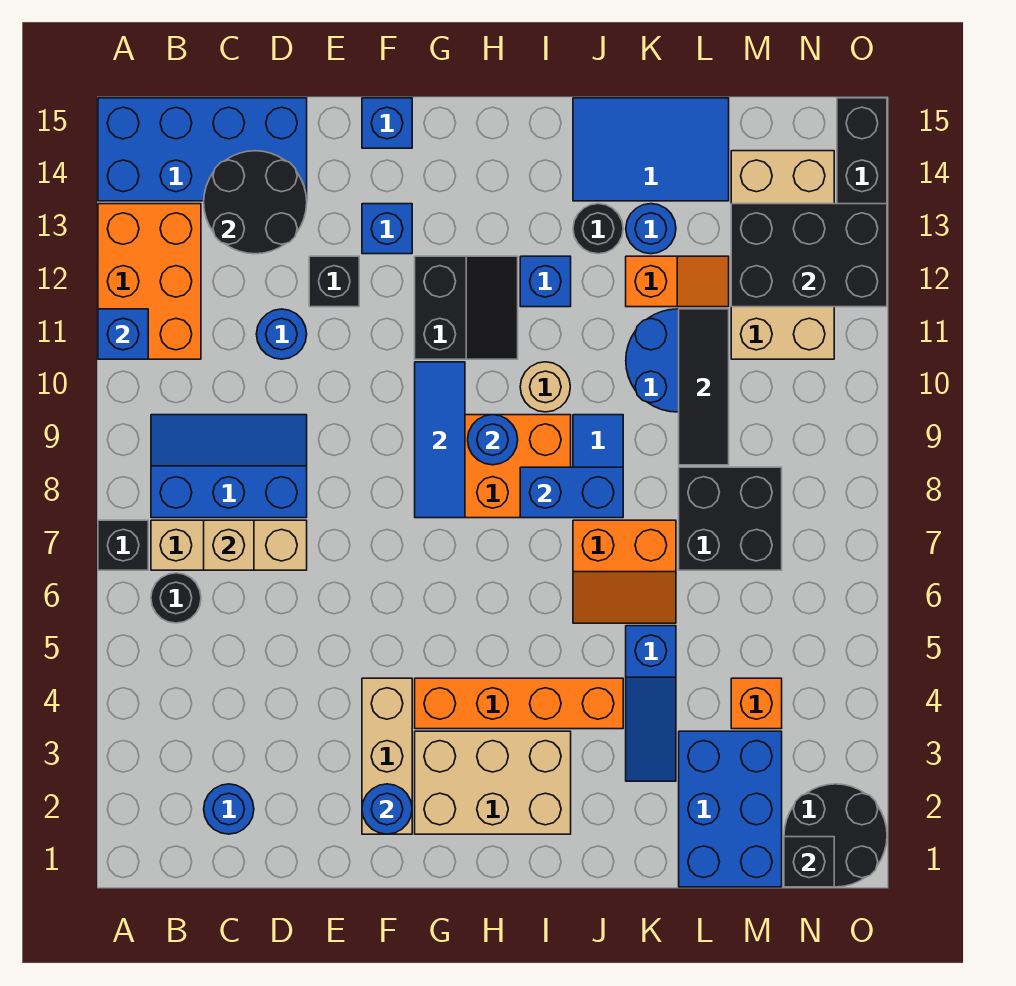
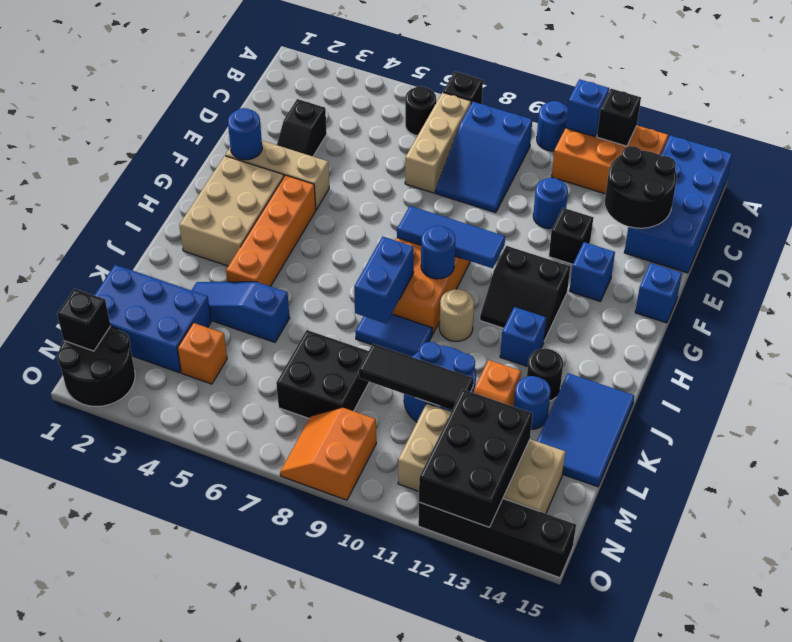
none -> black 1x1 brick [597,89,641,146]
blue 2x3 slope [151,415,307,518] -> blue 2x3 slope turned to [436,102,532,213]
blue 1x1 round brick [204,784,254,834] -> blue 1x1 round brick moved to [537,101,568,151]
tan 1x1 brick [204,520,254,570] -> none
none -> black 1x2 slope [277,99,327,157]
orange 2x2 slope [573,520,676,623] -> orange 2x2 slope moved to [280,407,376,500]

